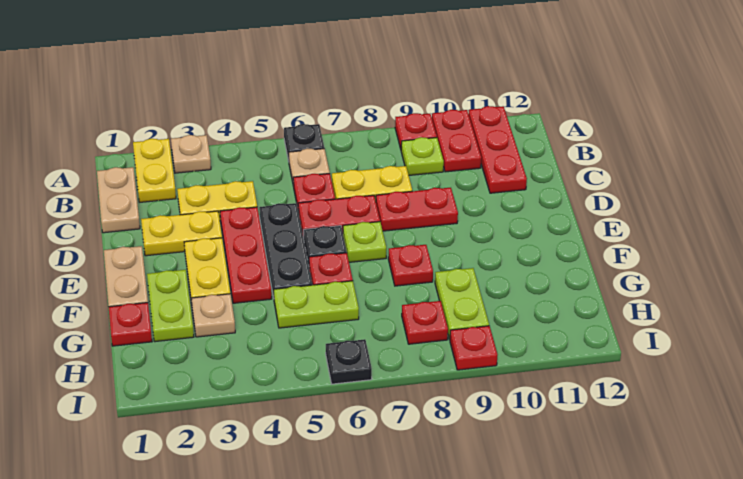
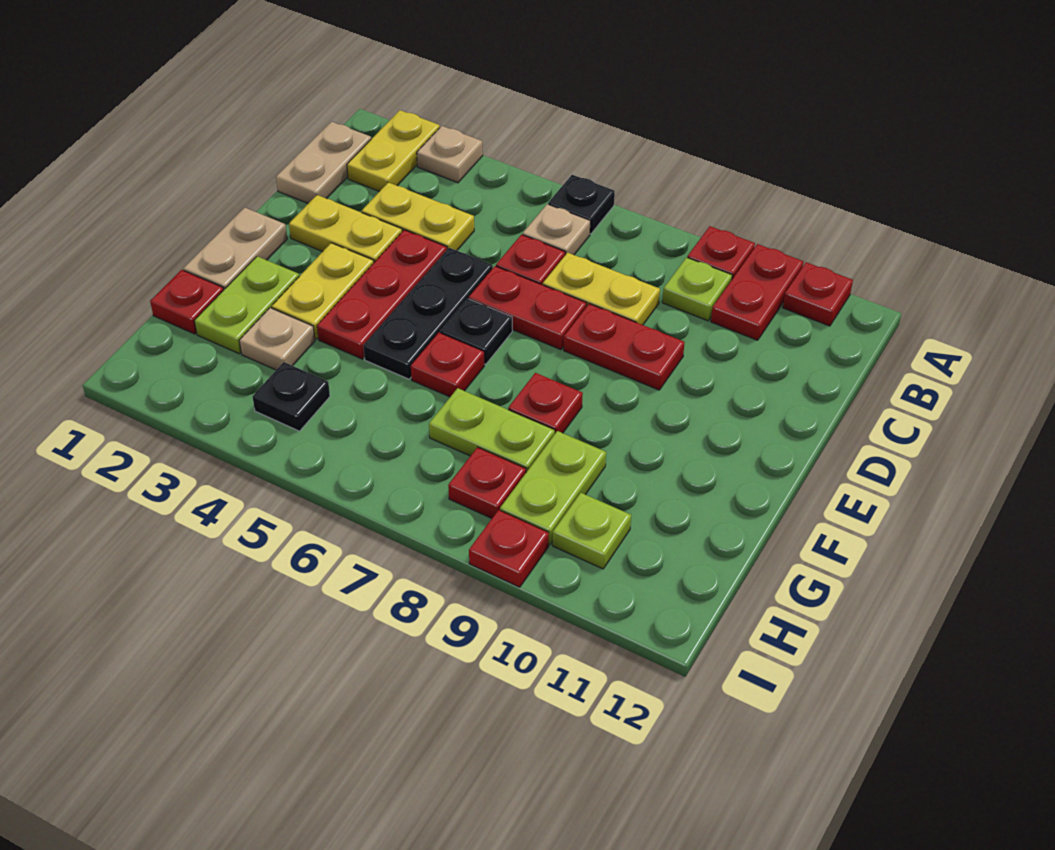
red 1x3 plate [469,106,527,193] -> red 1x1 plate [783,262,853,326]
lime 1x1 plate [343,222,386,262] -> lime 1x1 plate moved to [552,493,631,569]
lime 1x2 plate [274,281,359,328] -> lime 1x2 plate moved to [429,388,555,472]
black 1x1 plate [326,339,372,384] -> black 1x1 plate moved to [252,362,330,431]

